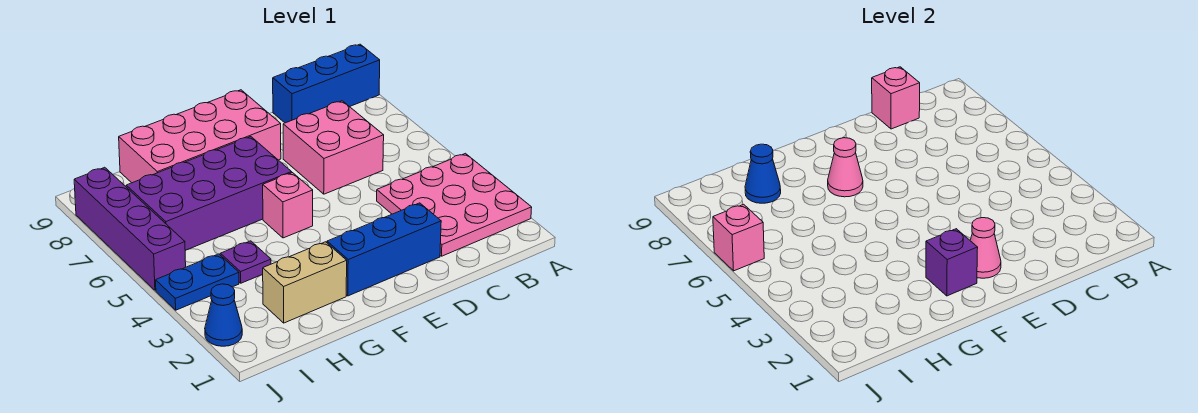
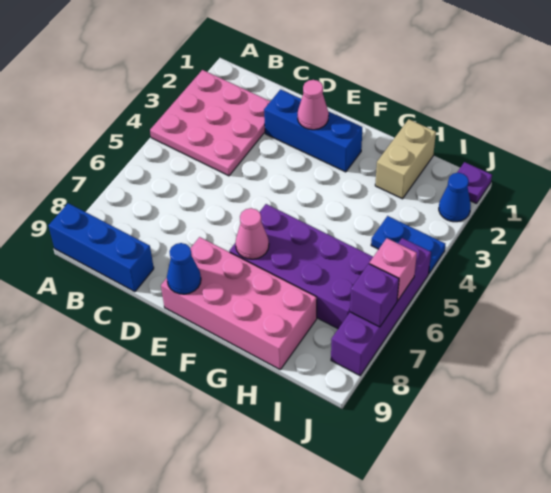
pink 2x2 brick [283,101,384,194] -> none
pink 1x1 brick [872,67,920,129] -> none
purple 1x1 brick [926,229,978,296] -> purple 1x1 brick moved to [350,264,399,327]
pink 1x1 brick [263,173,313,238] -> none
tan 1x2 brick [263,242,347,323] -> tan 1x2 brick turned to [375,119,436,199]
purple 1x1 plate [220,241,271,283] -> purple 1x1 plate moved to [457,162,492,204]
blue 1x1 cone [745,144,781,203] -> blue 1x1 cone moved to [167,243,201,294]

